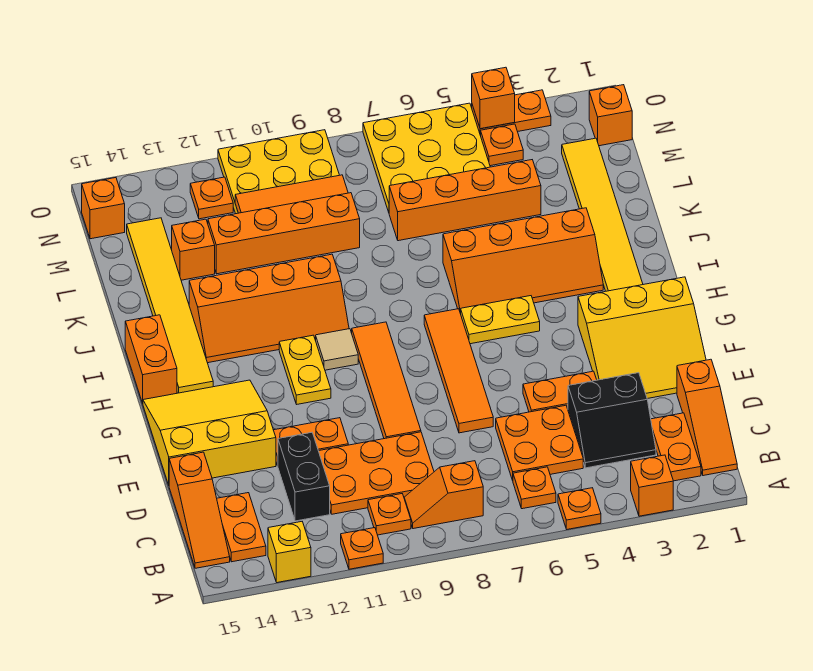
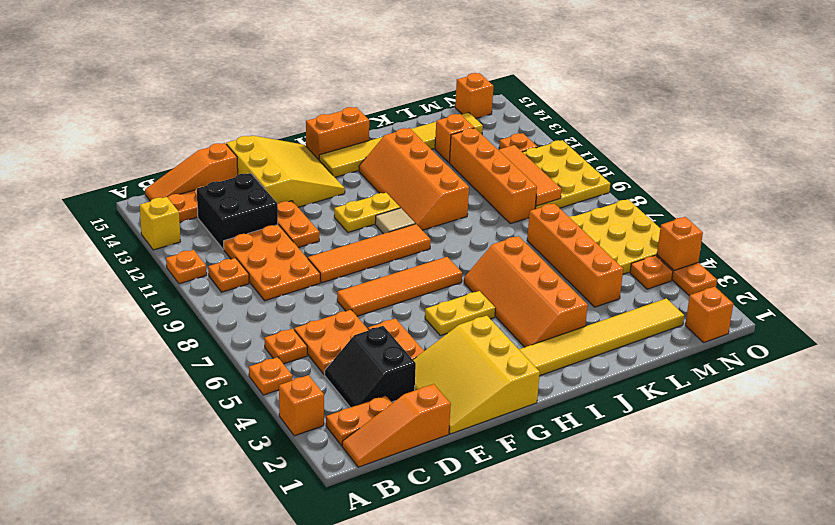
orange 1x2 slope [404,461,483,529] -> none
black 1x2 brick [278,432,330,521] -> black 2x2 brick [197,173,278,250]
yellow 1x2 plate [461,296,540,344] -> yellow 1x2 plate turned to [425,291,495,336]

